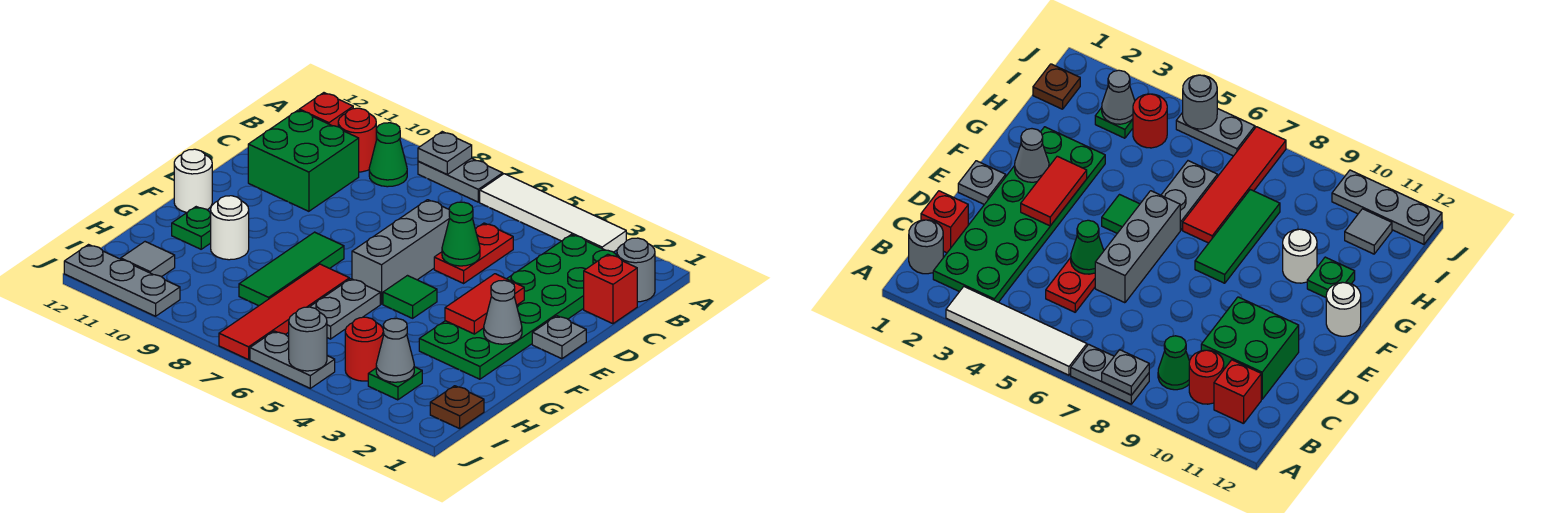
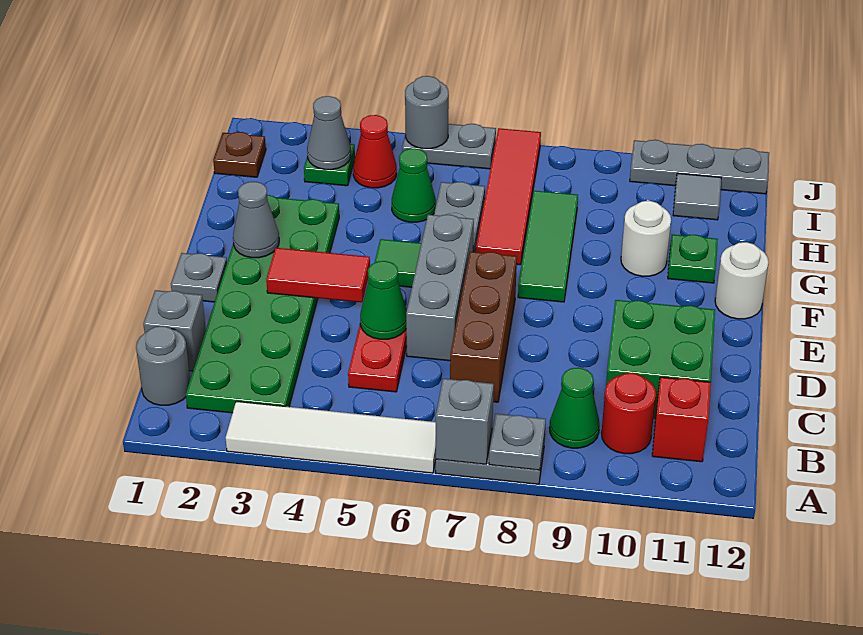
none -> grey 1x1 brick [436,379,494,464]
red 1x1 brick [584,254,637,324] -> grey 1x1 brick [143,290,206,371]
none -> brown 1x3 brick [450,252,517,402]
red 1x2 tile [445,274,524,334] -> red 1x2 tile turned to [266,248,370,302]
none -> green 1x1 cone [392,148,436,222]
red 1x1 round brick [345,317,383,381] -> red 1x1 cone [353,115,397,188]

